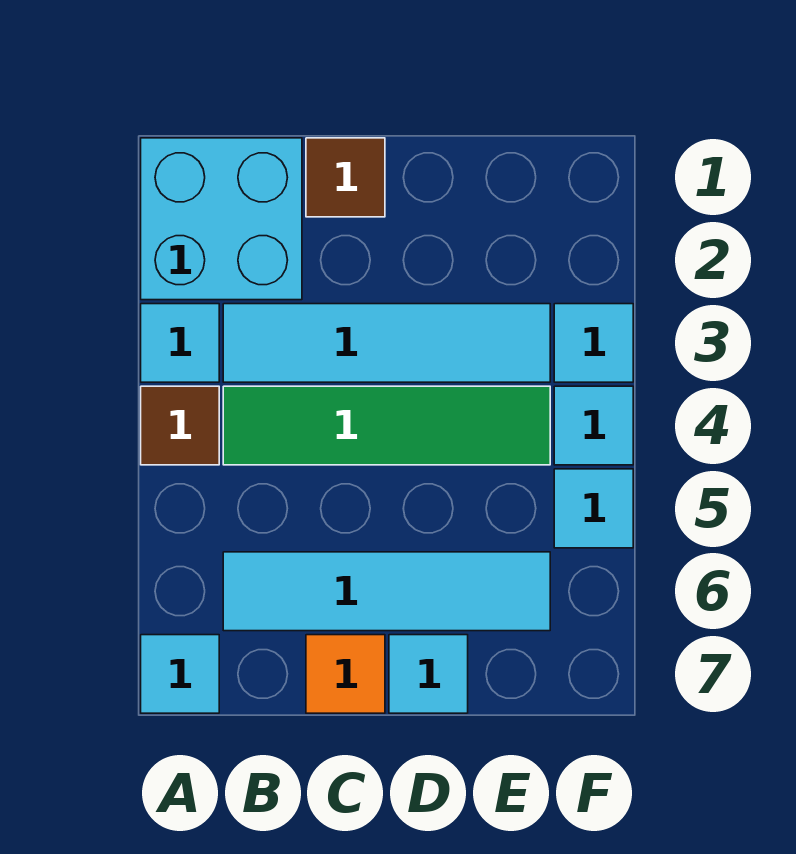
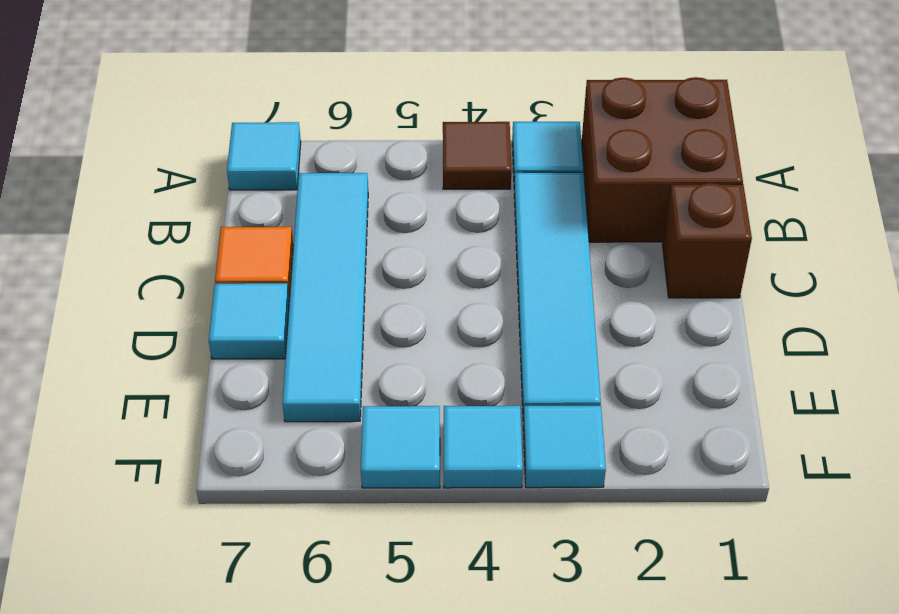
cyan 2x2 brick [141,138,302,300] -> brown 2x2 brick [581,77,743,242]
green 1x4 tile [223,386,550,465] -> none
brown 1x1 tile [306,138,385,217] -> brown 1x1 brick [662,183,752,298]

